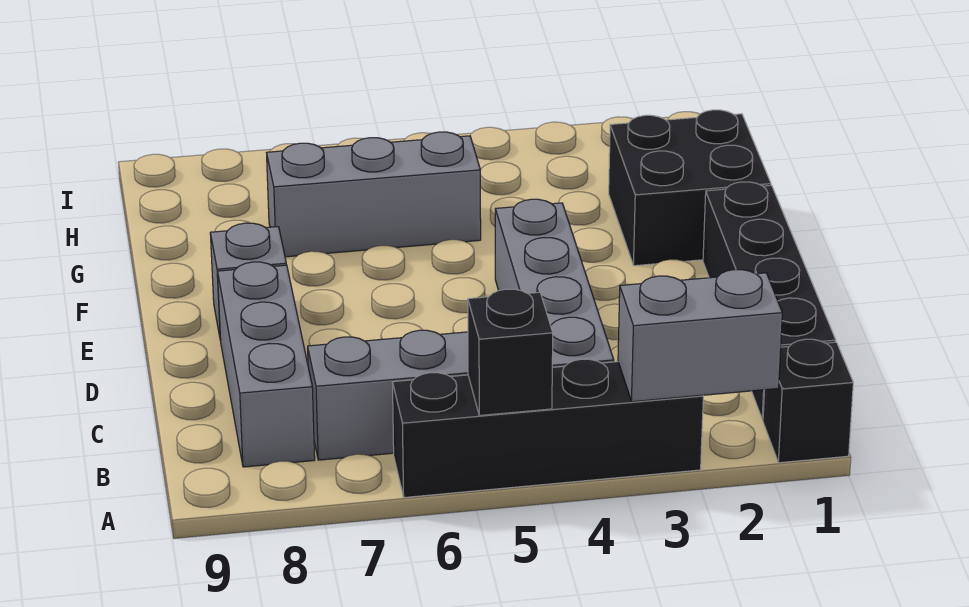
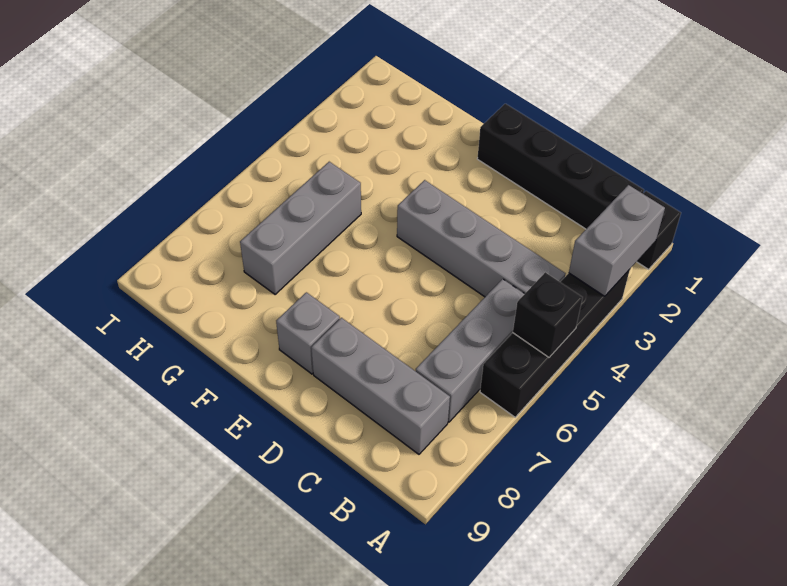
black 2x2 brick [609,110,771,266] -> none

